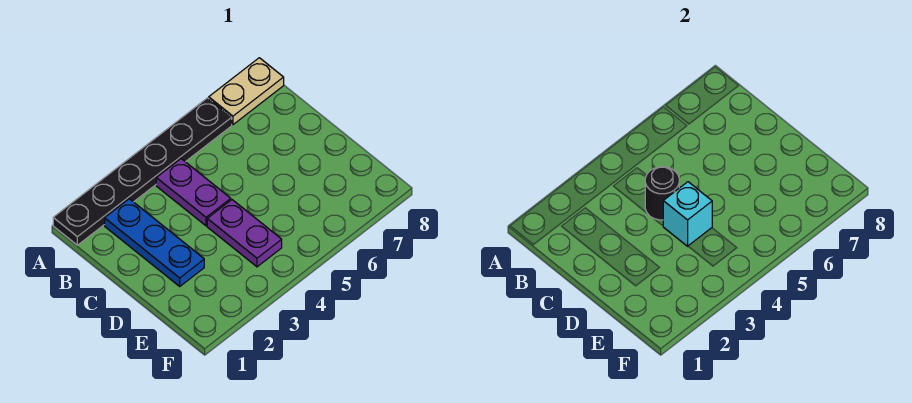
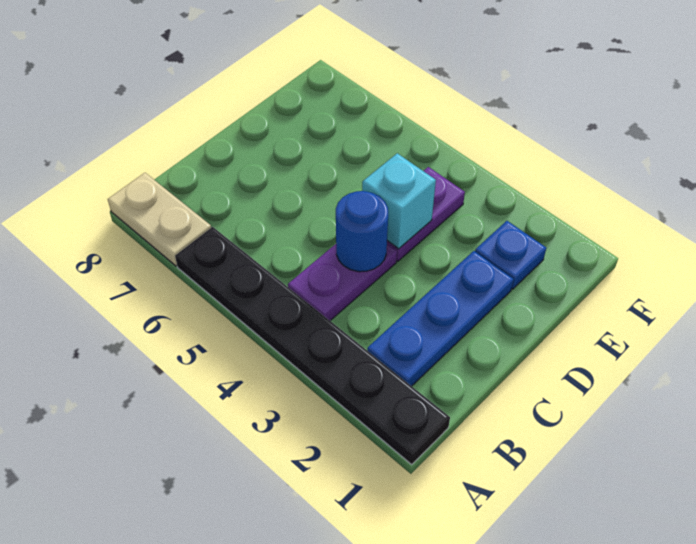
black 1x1 round brick [645,167,679,220] -> blue 1x1 round brick [336,191,388,272]
none -> blue 1x1 plate [475,221,546,289]

